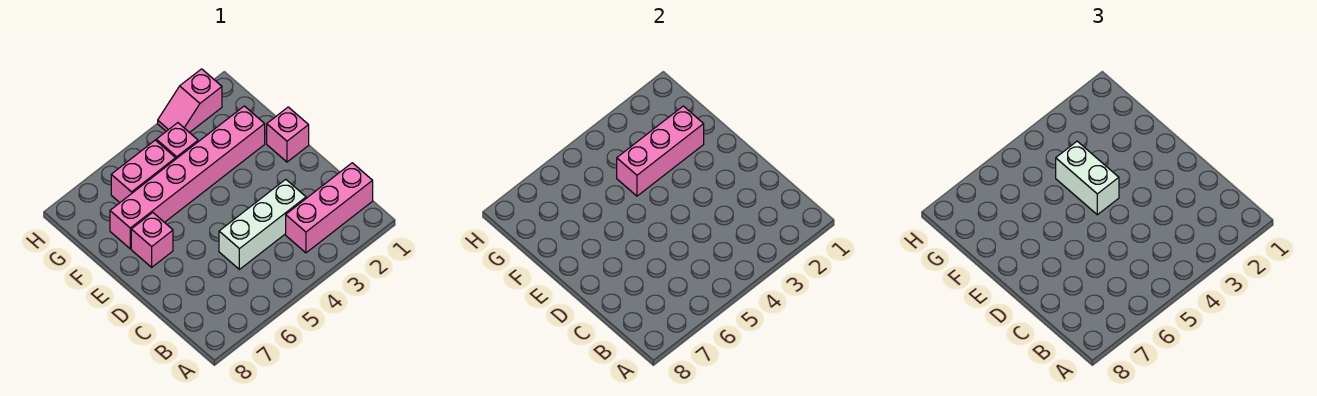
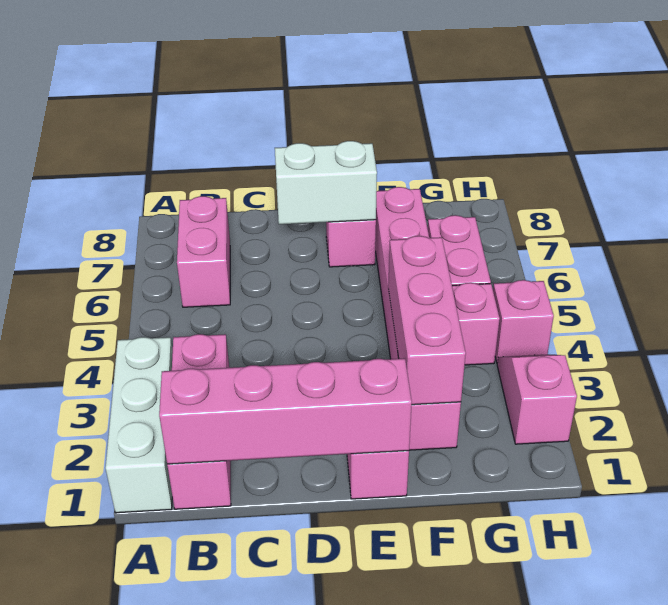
none -> pink 1x4 brick [159,358,412,464]
none -> pink 1x2 brick [177,196,230,307]
white 1x3 brick [219,179,306,269] -> white 1x3 brick moved to [105,337,173,513]
white 1x2 brick [1056,141,1119,215] -> white 1x2 brick moved to [275,141,377,224]
none -> pink 1x1 brick [493,280,554,363]

